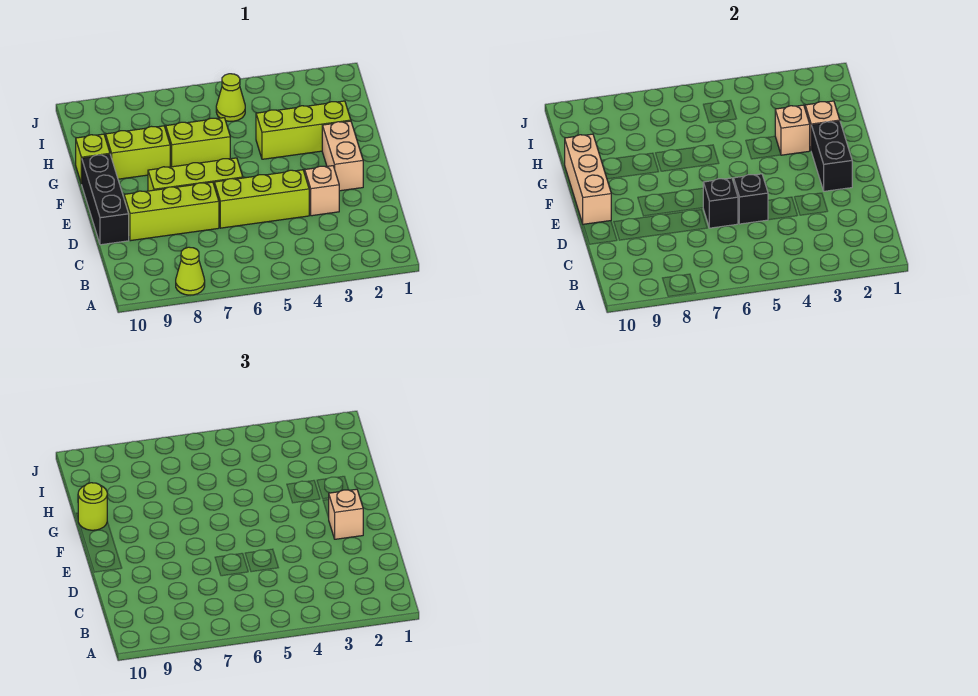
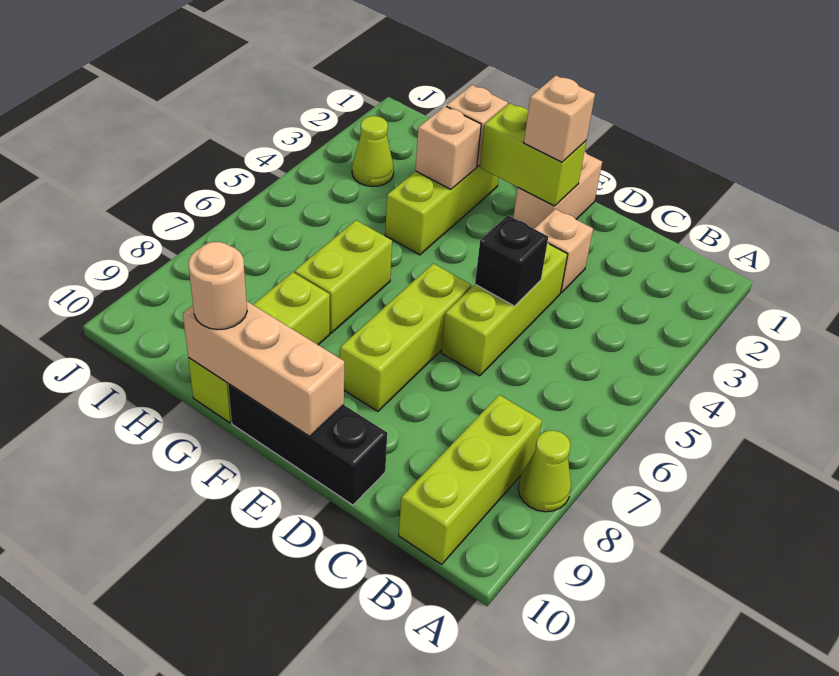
black 1x1 brick [703,178,738,228] -> none
lime 1x3 brick [124,182,219,241] -> lime 1x3 brick moved to [399,395,542,564]
tan 1x2 brick [322,121,363,191] -> tan 1x2 brick turned to [513,151,602,229]
black 1x2 brick [811,121,852,191] -> lime 1x2 brick [480,103,586,206]
lime 1x1 round brick [78,483,107,530] -> tan 1x1 round brick [189,242,247,330]
lime 1x1 cone [216,74,245,121] -> lime 1x1 cone moved to [352,116,394,186]

